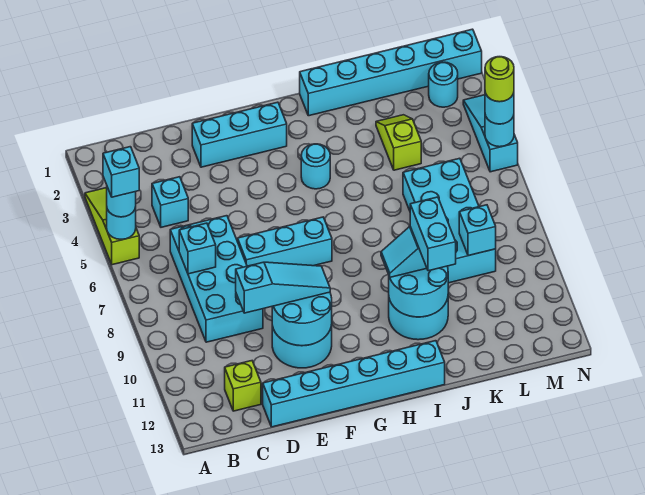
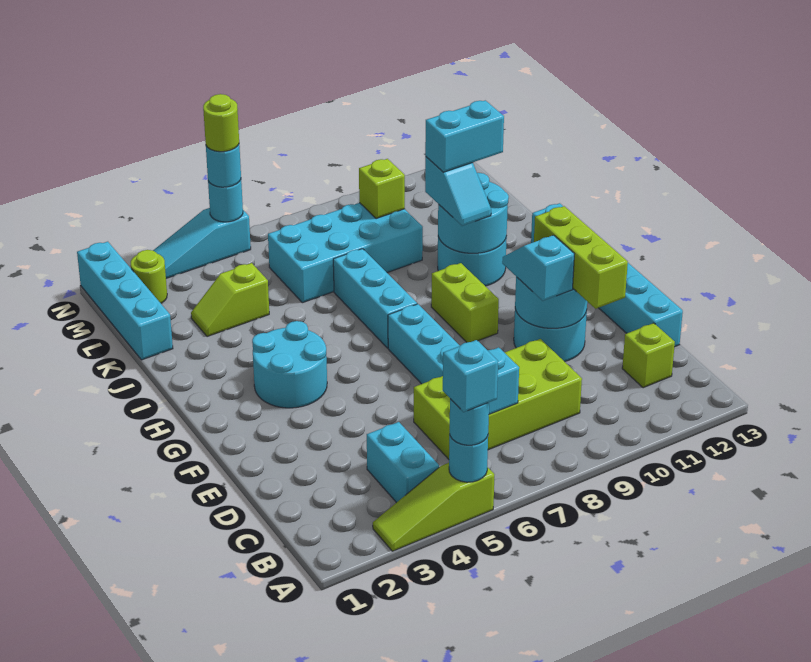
cyan 1x1 brick [152,177,188,227] -> cyan 1x2 brick [367,422,439,503]
cyan 2x4 brick [170,216,263,342] -> lime 2x4 brick [414,339,582,459]
cyan 1x3 slope [236,262,330,313] -> cyan 1x2 slope [502,235,574,301]
none -> lime 1x3 brick [534,206,628,309]
cyan 1x3 brick [192,102,287,167] -> cyan 1x3 brick moved to [333,249,417,348]
none -> lime 1x2 brick [431,263,499,342]
cyan 1x1 round brick [301,144,330,189] -> cyan 2x2 round brick [252,321,327,408]
cyan 1x6 brick [300,29,482,116] -> cyan 1x4 brick [77,242,173,360]
cyan 1x1 brick [459,205,496,256] -> lime 1x1 brick [359,159,405,219]
cyan 1x1 round brick [429,62,458,107] -> lime 1x1 round brick [131,250,167,303]

